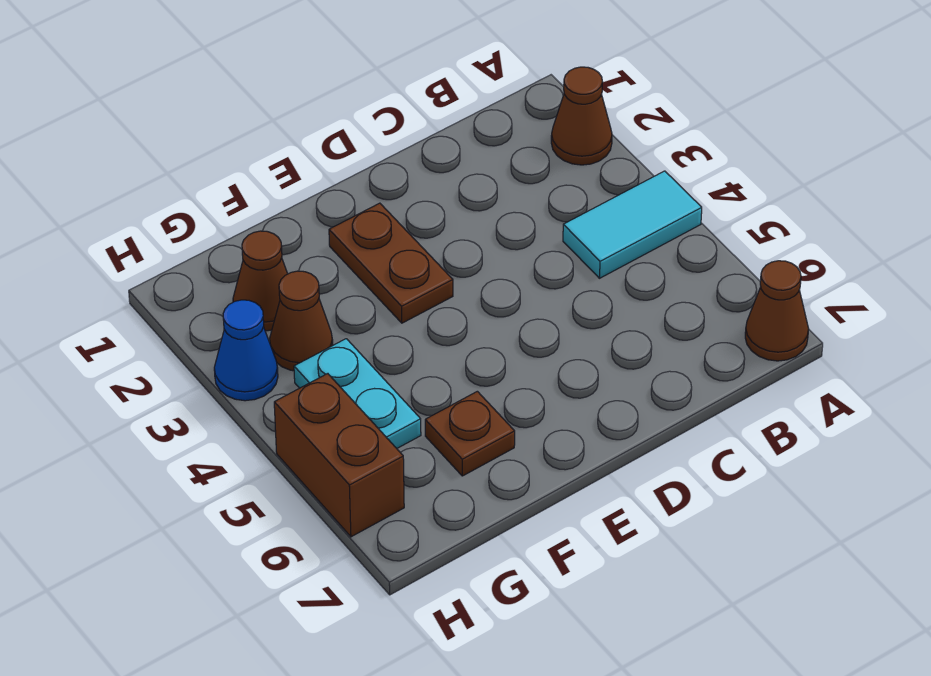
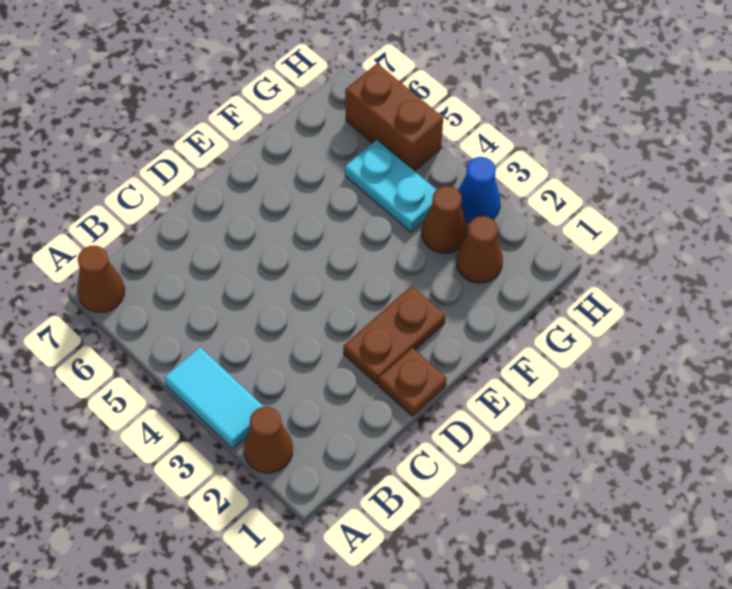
cyan 1x2 tile [563,171,702,278] -> cyan 1x2 tile turned to [165,347,264,449]
brown 1x2 plate [329,203,453,323] -> brown 1x2 plate turned to [343,286,445,384]
brown 1x1 plate [425,391,515,476] -> brown 1x1 plate moved to [379,348,447,416]

